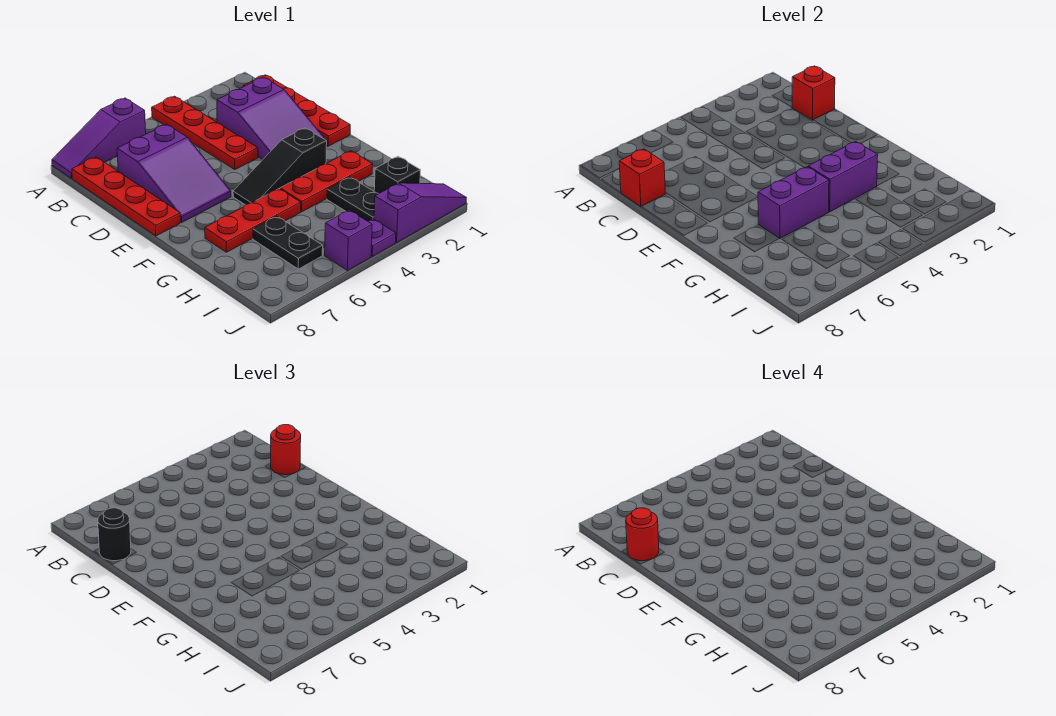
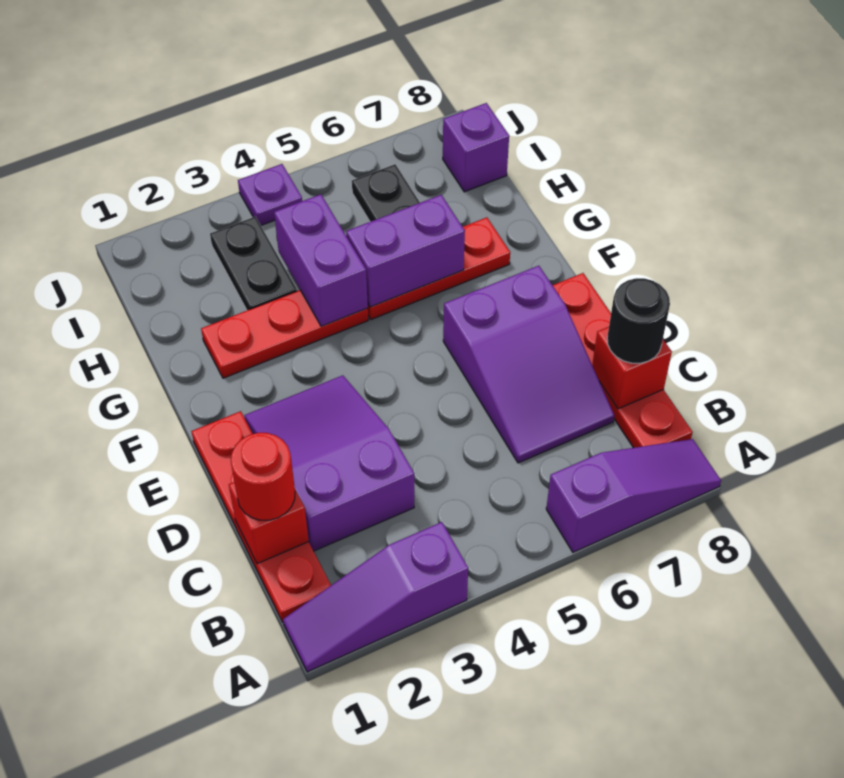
red 1x4 plate [152,96,258,170] -> none
purple 2x3 slope [117,124,231,222] -> purple 2x3 slope turned to [443,266,614,463]
red 1x1 round brick [626,508,659,561] -> none
black 1x3 slope [233,128,327,205] -> none
purple 1x2 brick [808,141,878,212] -> purple 1x2 brick turned to [274,194,368,327]
black 1x1 brick [374,156,420,194] -> none
purple 1x3 slope [374,183,466,243] -> purple 1x3 slope moved to [283,522,468,672]
purple 1x1 brick [325,210,372,270] -> purple 1x1 brick moved to [443,103,509,192]

